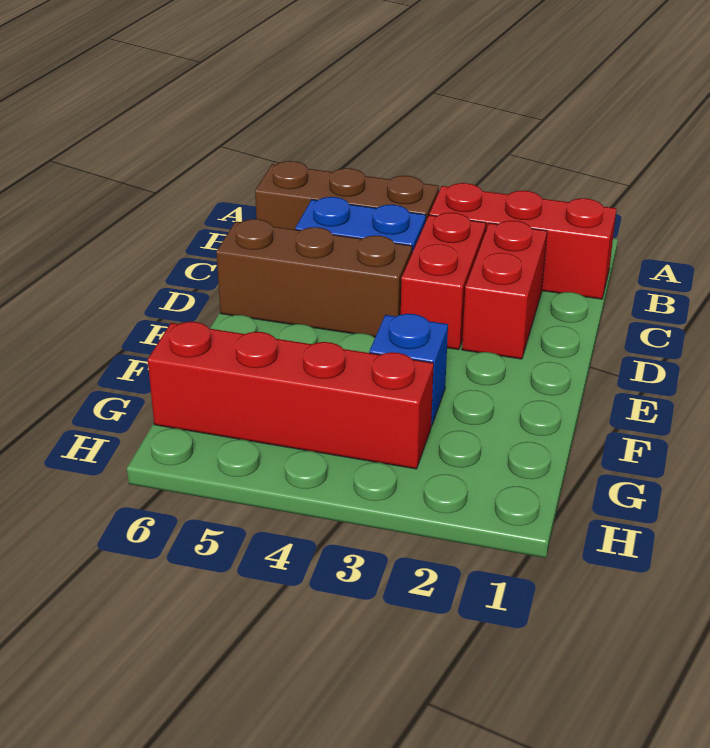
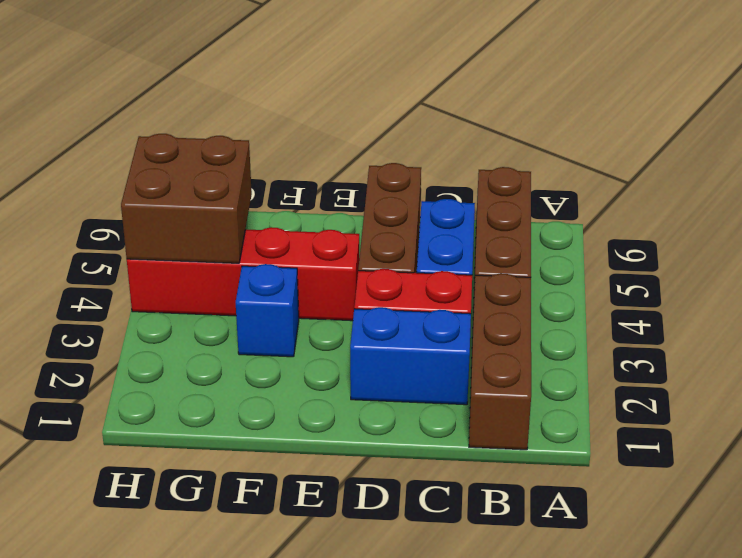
red 1x3 brick [429,183,616,299] -> brown 1x3 brick [469,273,531,450]
red 1x2 brick [462,221,547,359] -> blue 1x2 brick [350,307,471,405]
red 1x4 brick [148,322,434,469] -> red 1x4 brick turned to [127,227,359,321]
none -> brown 2x2 brick [121,134,252,263]

